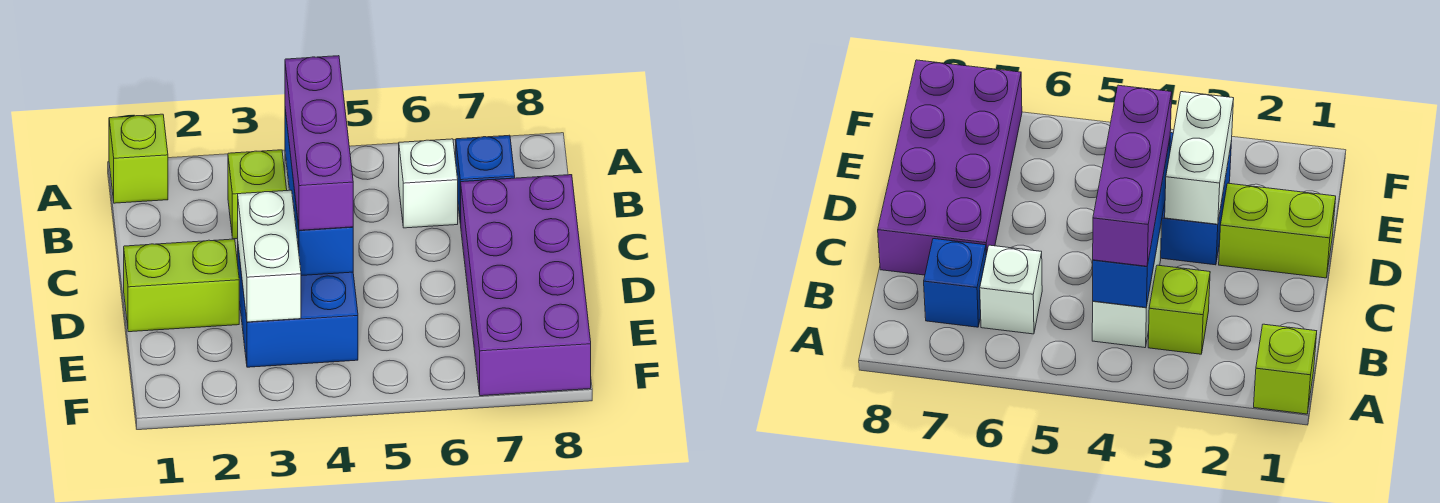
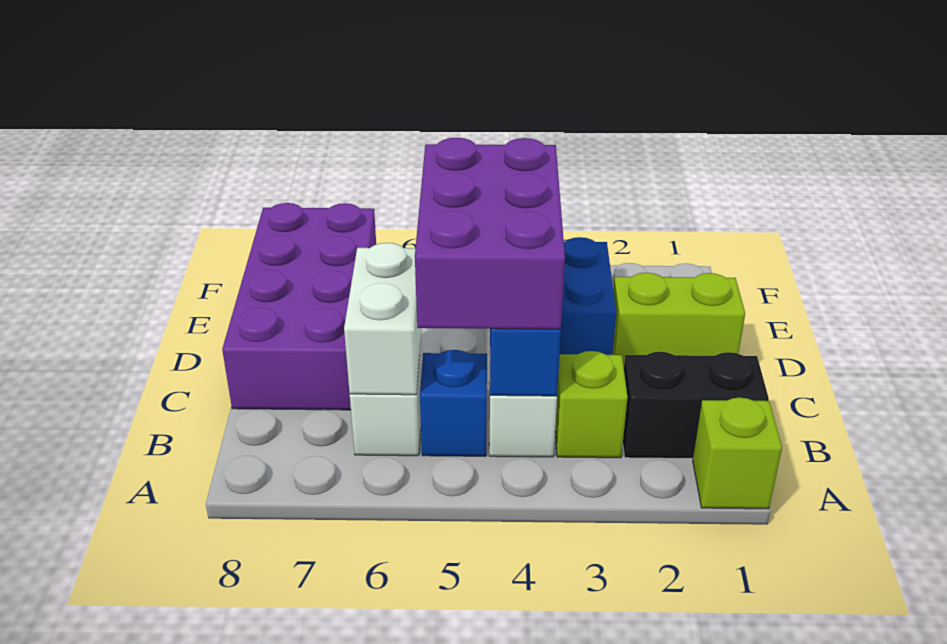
none -> black 1x2 brick [623,352,769,458]
purple 1x3 brick [285,56,353,230] -> purple 2x3 brick [415,138,565,329]
blue 1x1 brick [456,135,515,224] -> blue 1x1 brick moved to [420,350,487,456]
white 1x2 brick [238,190,301,322] -> white 1x2 brick moved to [344,243,422,395]

